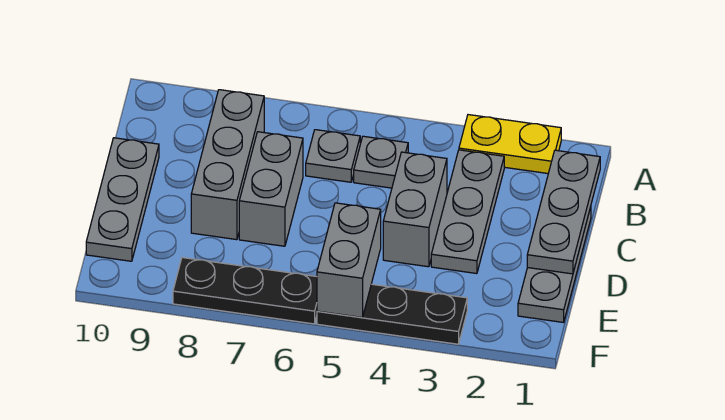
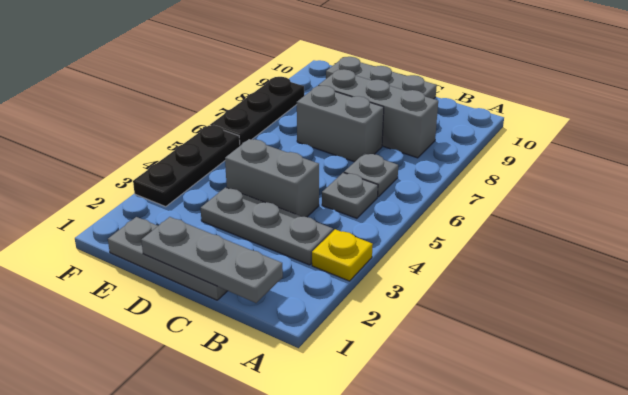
yellow 1x2 plate [459,115,561,173] -> yellow 1x1 plate [312,229,373,281]
grey 1x2 brick [317,203,381,317] -> none

